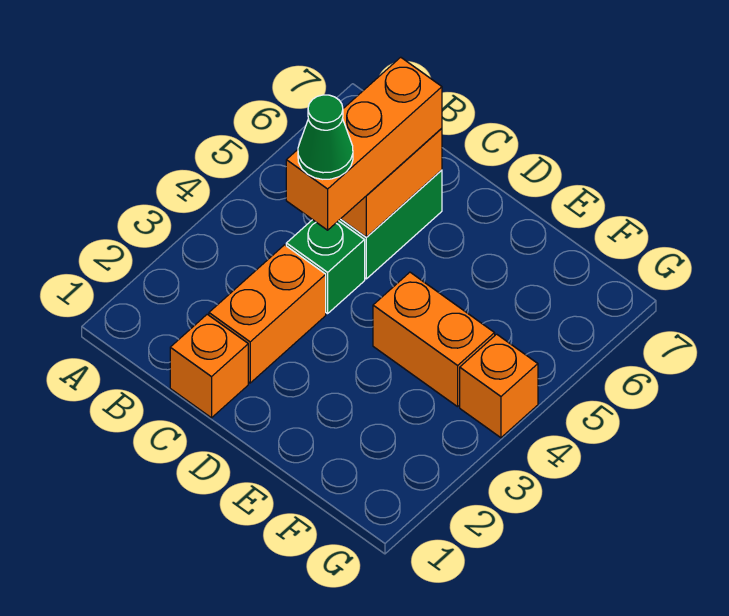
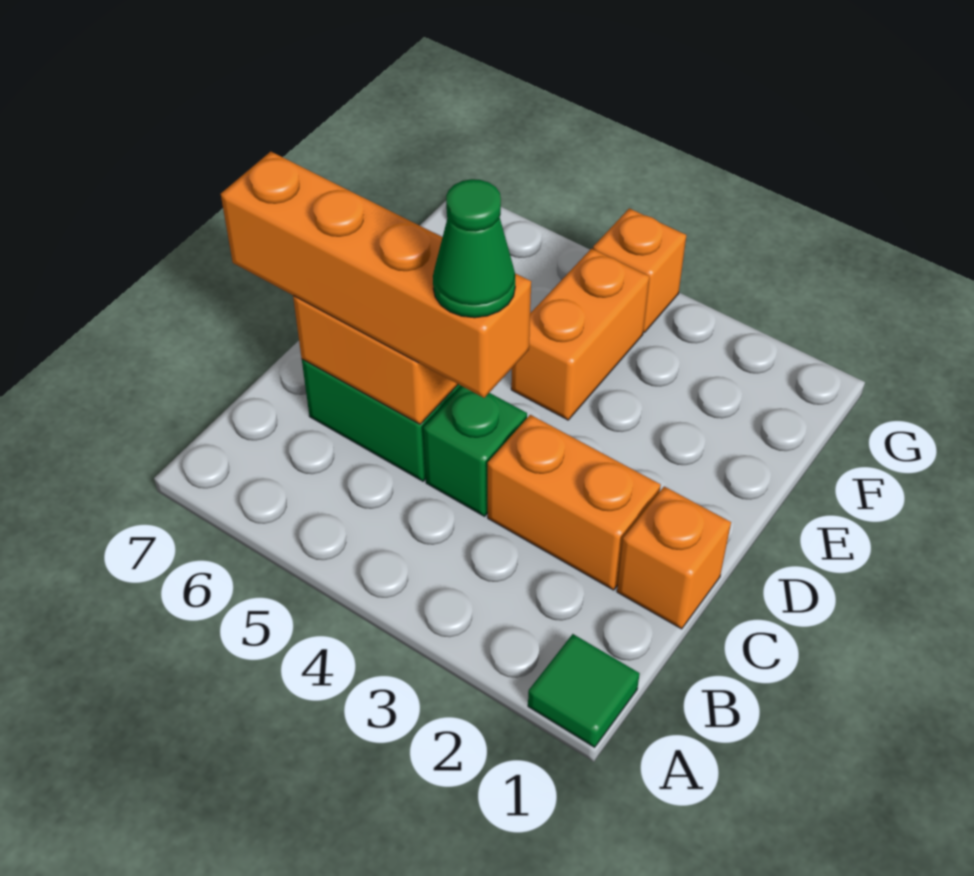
none -> green 1x1 tile [528,634,640,747]
orange 1x3 brick [286,57,442,230] -> orange 1x4 brick [221,152,531,398]

